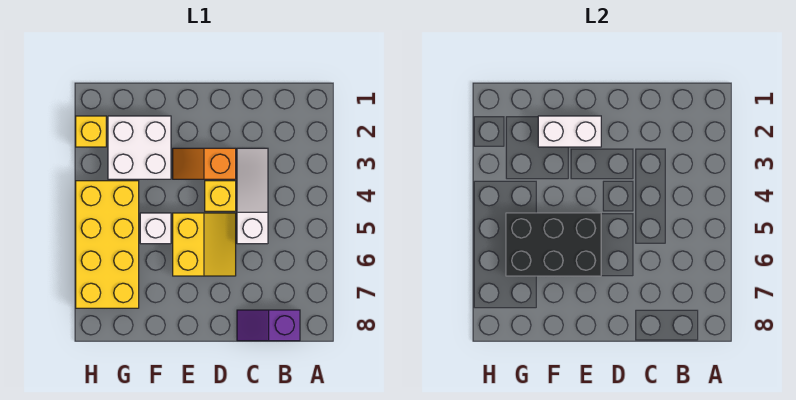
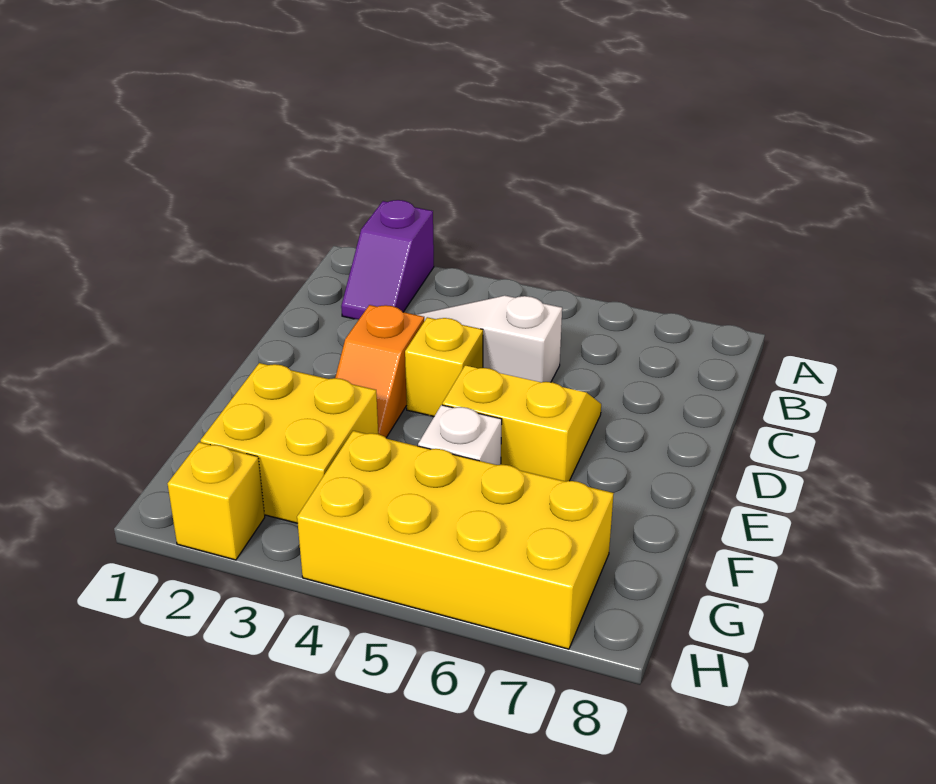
purple 1x2 slope [237,310,300,341] -> purple 1x2 slope moved to [341,200,434,319]
white 1x2 brick [538,116,601,147] -> none
black 2x3 brick [506,213,601,276] -> none
white 2x2 brick [108,116,171,179] -> yellow 2x2 brick [200,363,378,523]

